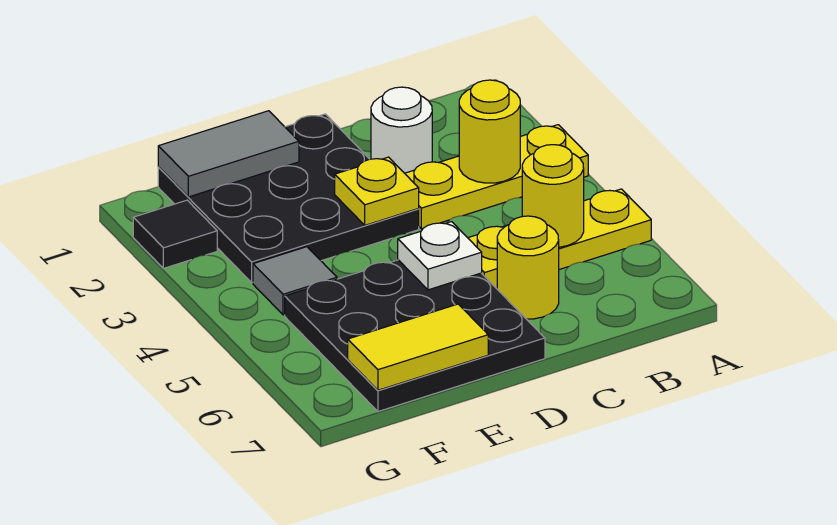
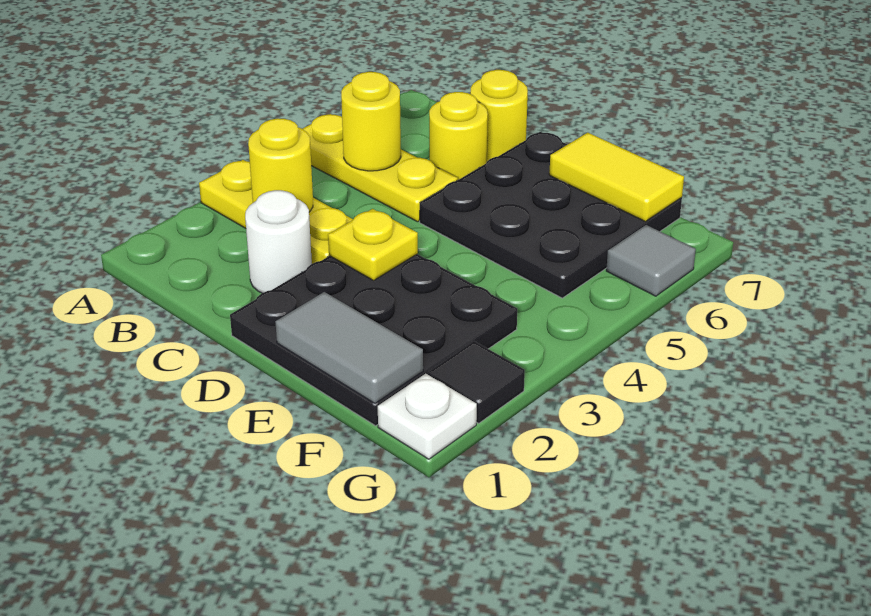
none -> yellow 1x1 round brick [470,70,528,161]
white 1x1 plate [398,222,482,290] -> white 1x1 plate moved to [378,374,477,459]
grey 1x1 tile [253,247,337,315] -> grey 1x1 tile moved to [606,225,696,296]

